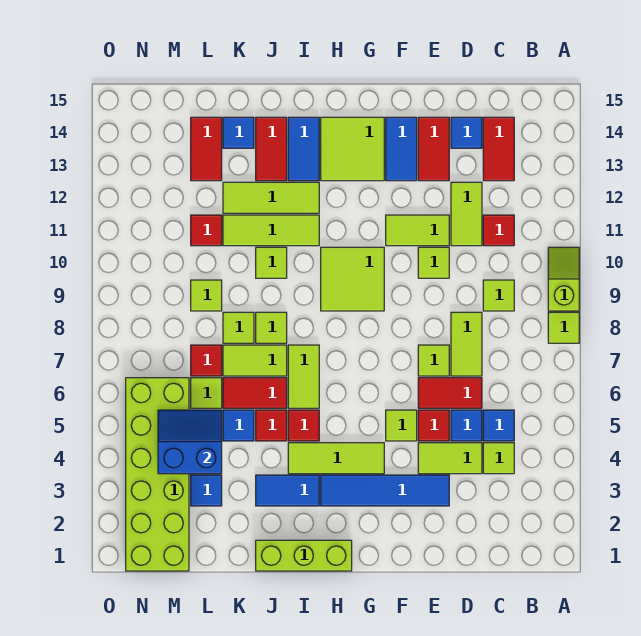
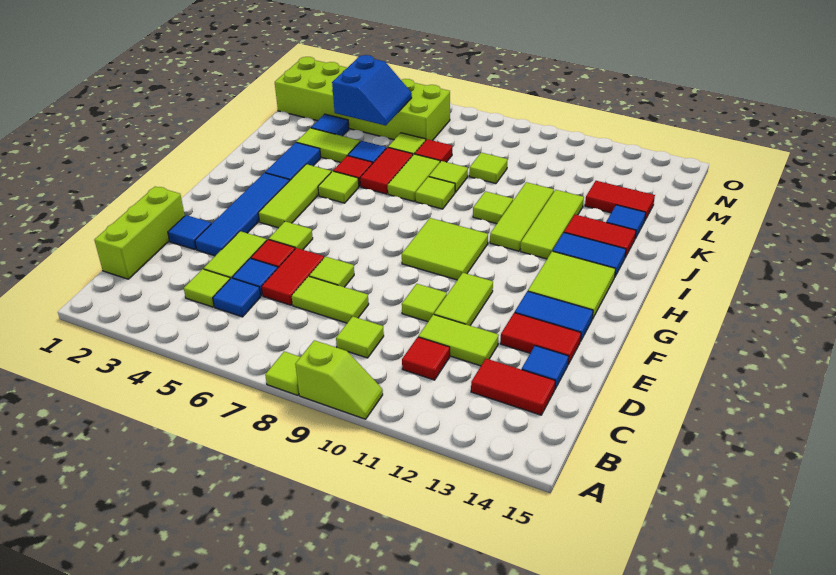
none -> blue 1x1 tile [168,215,211,250]
lime 1x3 brick [256,540,352,571] -> lime 1x3 brick moved to [94,186,185,279]
red 1x1 tile [288,410,319,441] -> lime 1x1 tile [318,171,359,203]
lime 1x2 tile [288,345,319,408] -> lime 1x2 tile moved to [296,128,360,162]
red 1x1 tile [191,215,222,246] -> none

